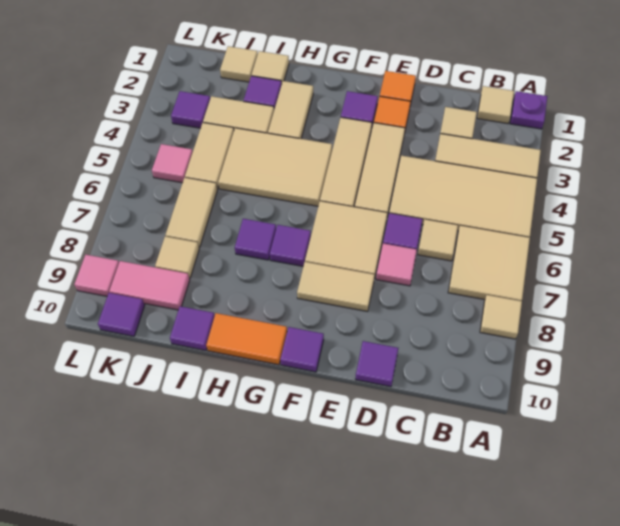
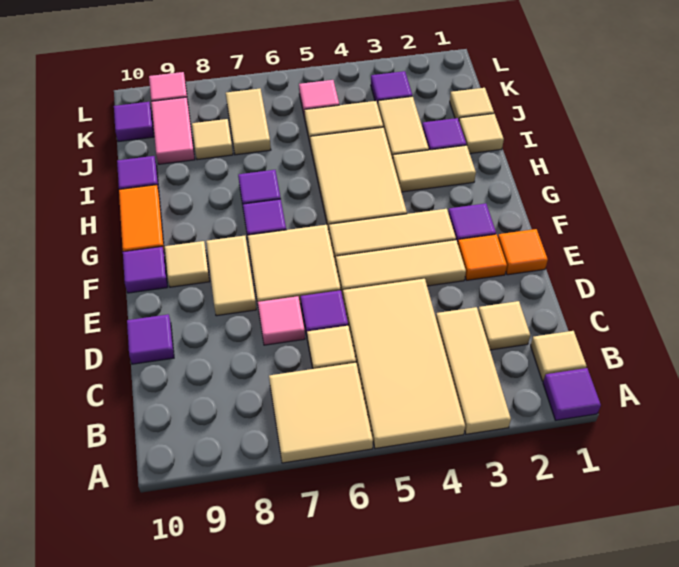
purple 1x1 plate [510,91,547,129] -> purple 1x1 tile [543,368,601,420]
tan 1x1 tile [480,295,522,339] -> tan 1x1 tile moved to [165,241,210,287]
tan 1x2 tile [165,178,217,247] -> tan 1x2 tile turned to [226,89,271,155]

